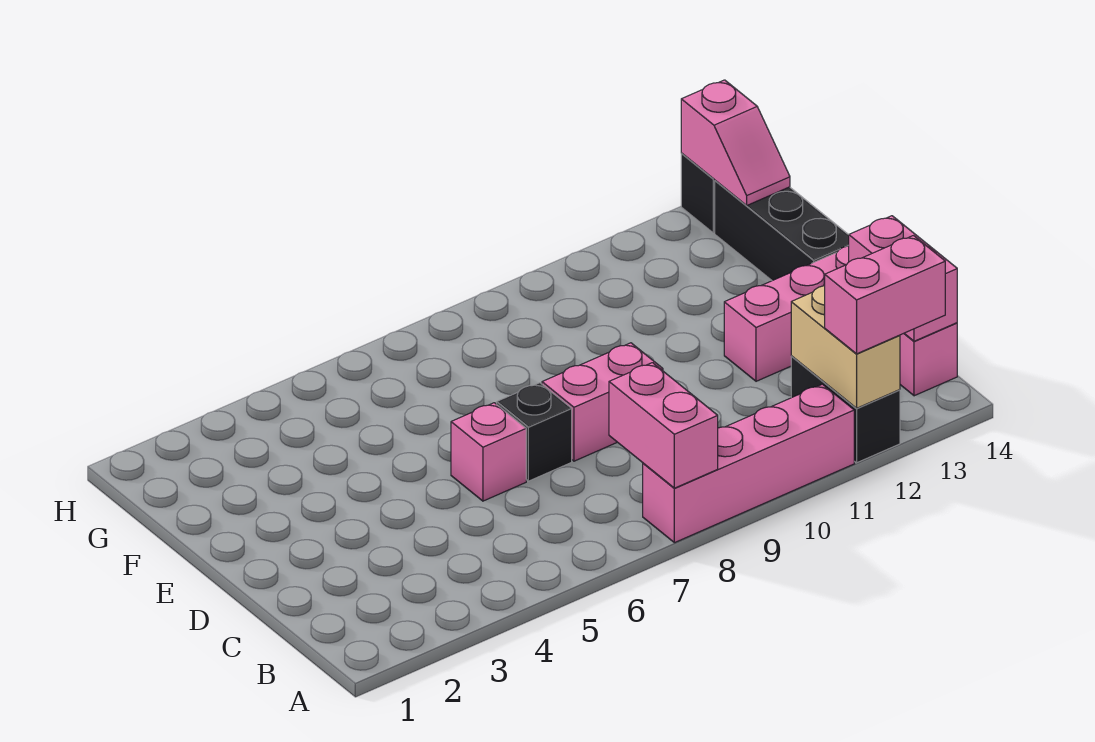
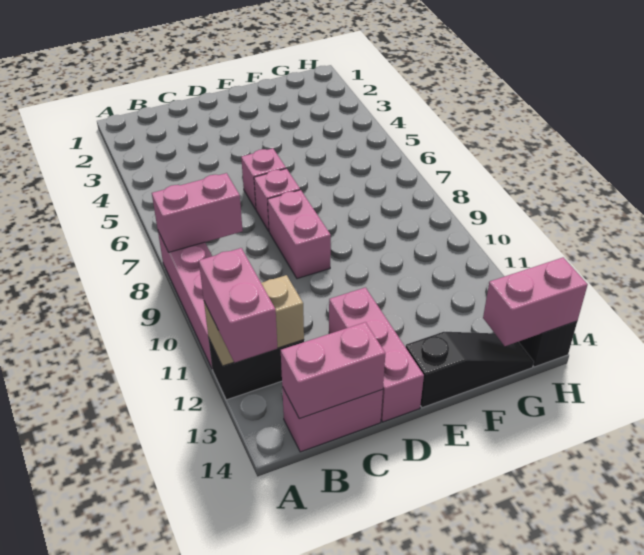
black 1x1 brick [497,383,572,481] -> pink 1x1 brick [254,169,300,231]
black 1x3 brick [715,181,849,281] -> black 1x3 slope [406,332,534,408]
pink 1x2 slope [681,80,790,205] -> pink 1x2 brick [483,257,588,346]

